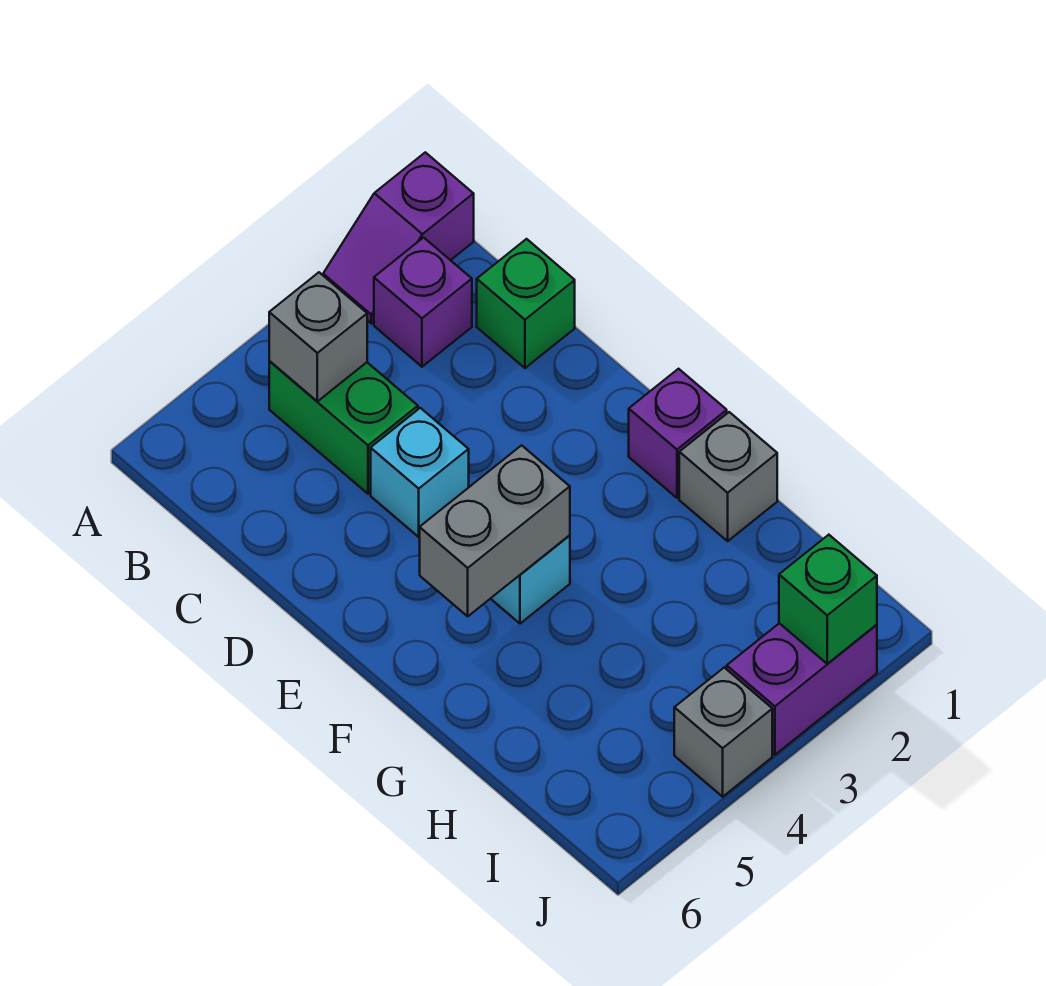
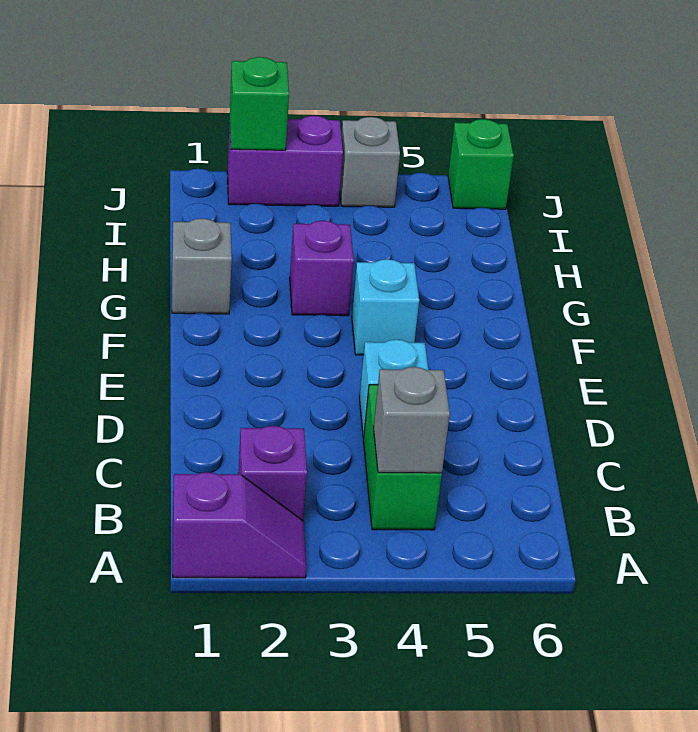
green 1x1 brick [477,239,575,368] -> green 1x1 brick moved to [448,119,514,209]
purple 1x1 brick [629,369,727,498] -> purple 1x1 brick moved to [290,221,354,316]
grey 1x2 brick [420,445,570,616] -> none

